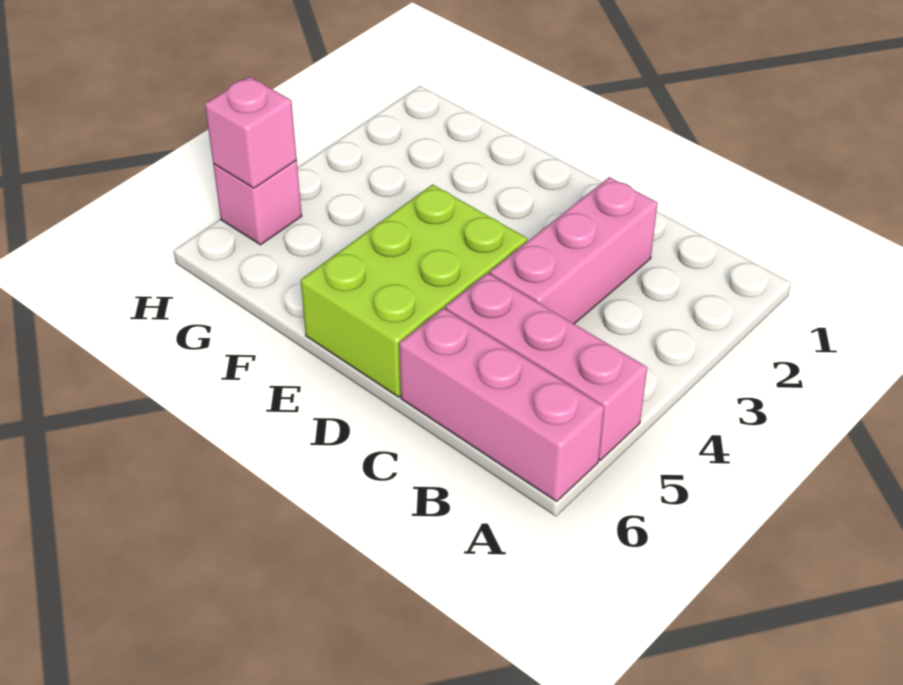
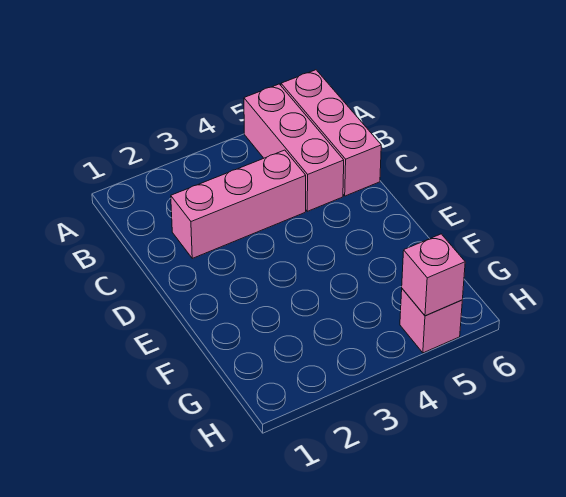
lime 2x3 brick [301,185,527,397] -> none

